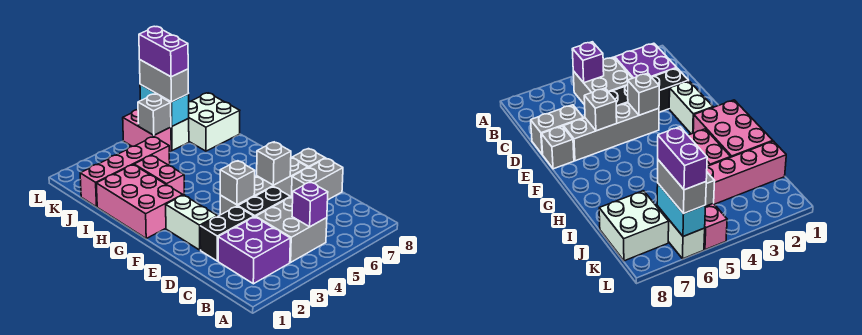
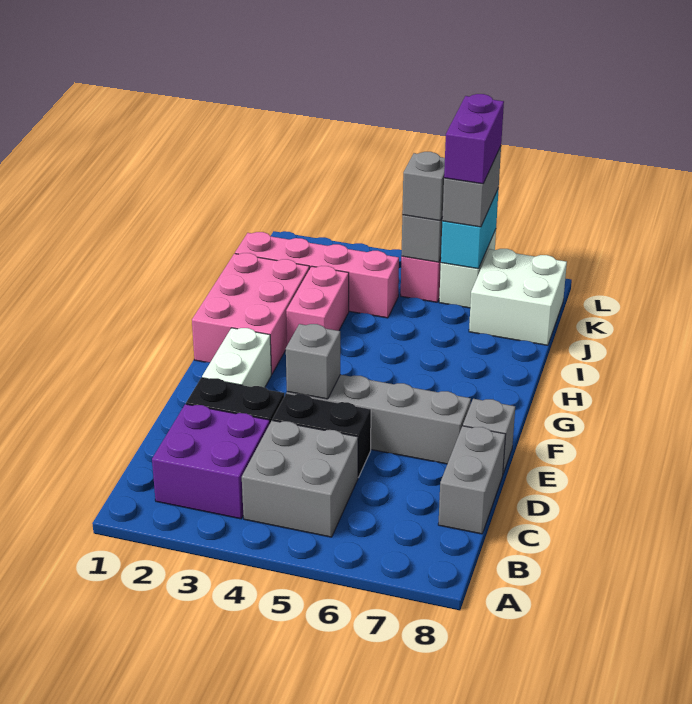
purple 1x1 brick [292,182,328,227] -> none
grey 1x2 brick [292,158,343,200] -> grey 1x2 brick turned to [438,426,506,534]
grey 1x1 brick [257,142,291,185] -> grey 1x1 brick moved to [402,152,445,221]

